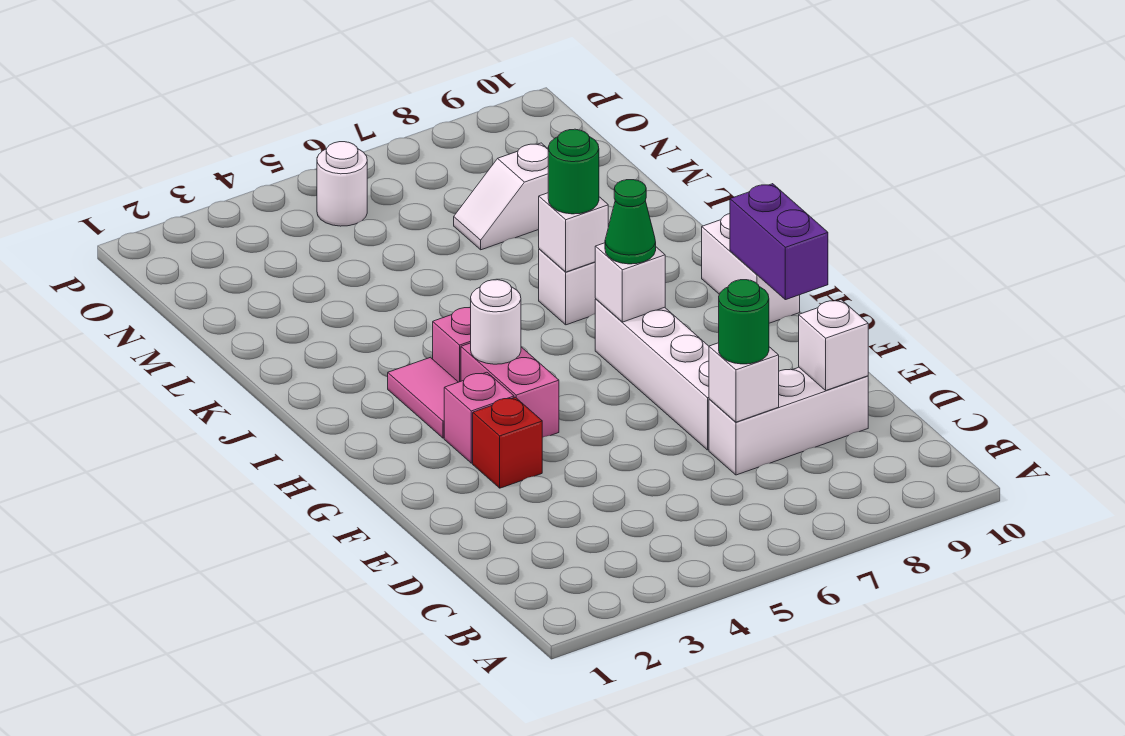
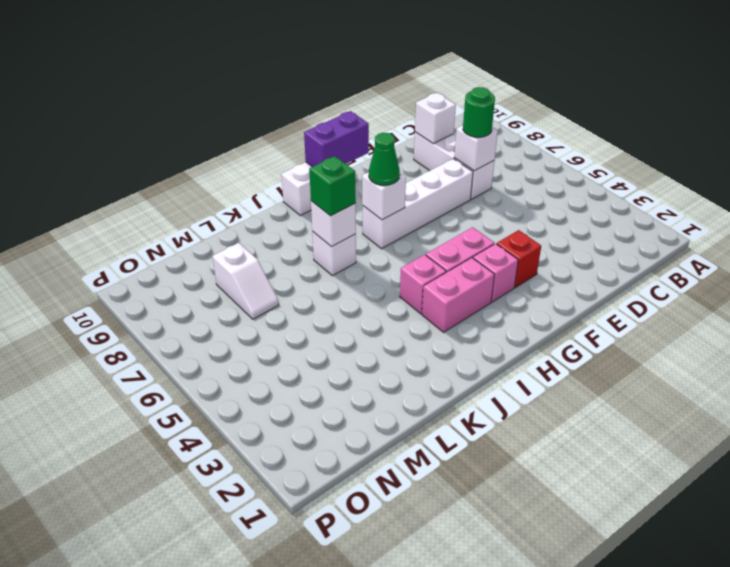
pink 1x2 tile [388,357,458,438] -> pink 1x2 brick [422,258,495,332]
white 1x1 round brick [471,280,521,364] -> none
green 1x1 round brick [548,129,599,214] -> green 1x1 brick [309,156,356,216]
white 1x1 round brick [317,142,367,226] -> none

